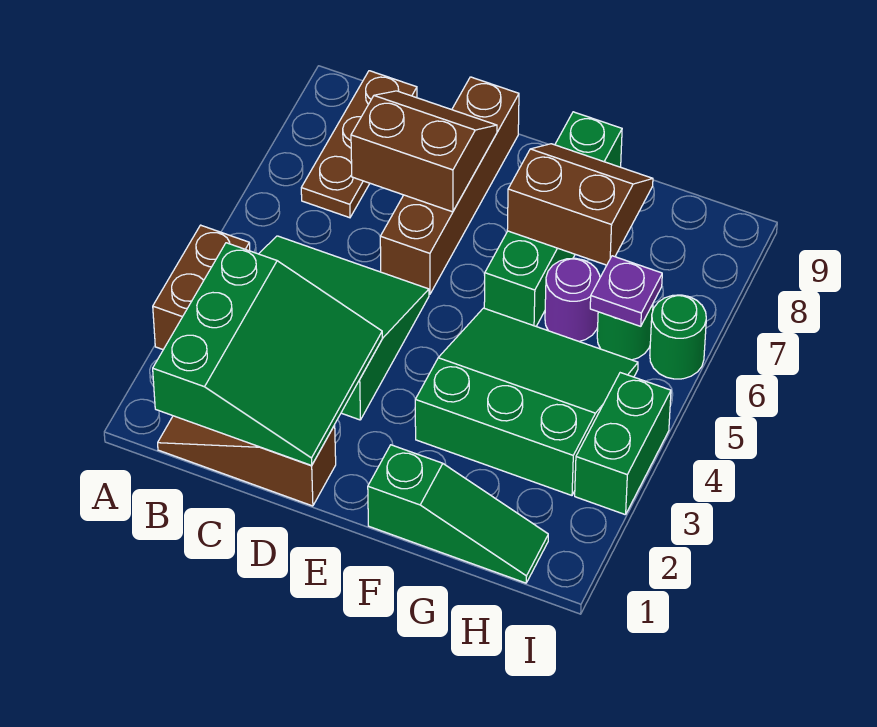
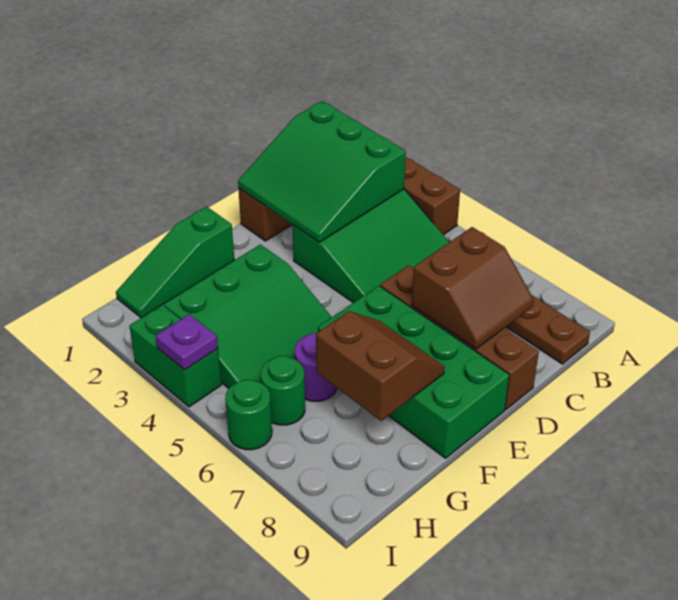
green 1x4 brick [484,112,622,326] -> green 2x4 brick [318,286,509,458]
brown 2x2 slope [507,144,653,265] -> brown 2x2 slope turned to [316,311,445,421]
purple 1x1 plate [590,256,662,326] -> purple 1x1 plate moved to [156,314,218,370]

